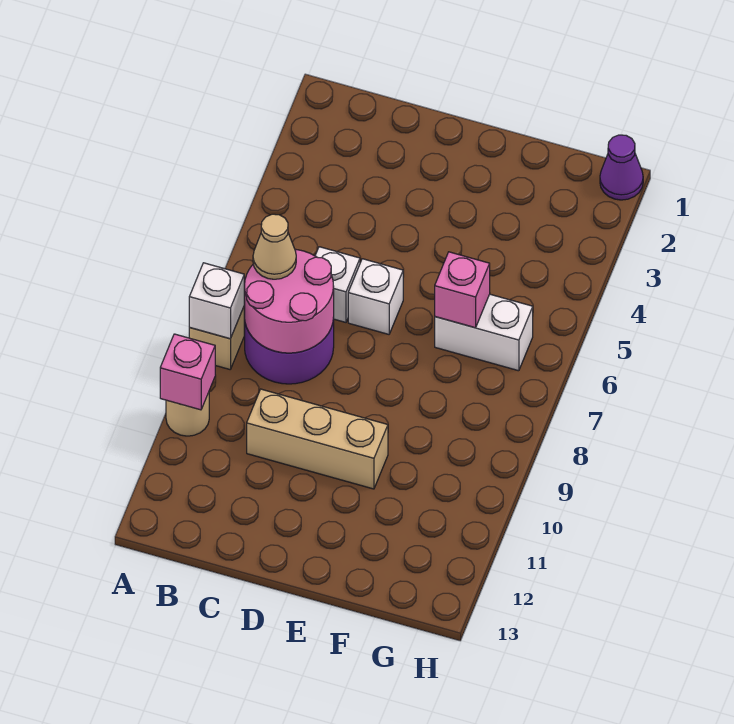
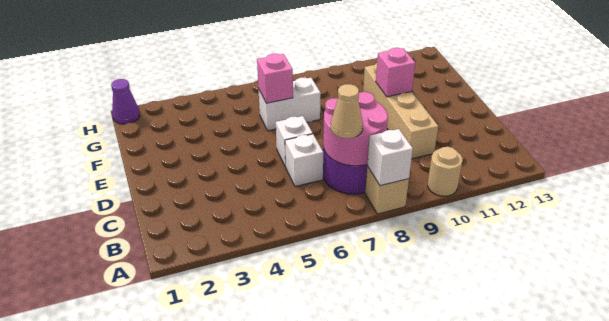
pink 1x1 brick [160,334,215,410] -> pink 1x1 brick moved to [376,48,415,97]
tan 1x3 brick [247,389,388,489] -> tan 1x4 brick [363,63,438,159]
white 1x2 brick [435,294,533,371] -> white 1x2 brick turned to [259,78,321,131]

